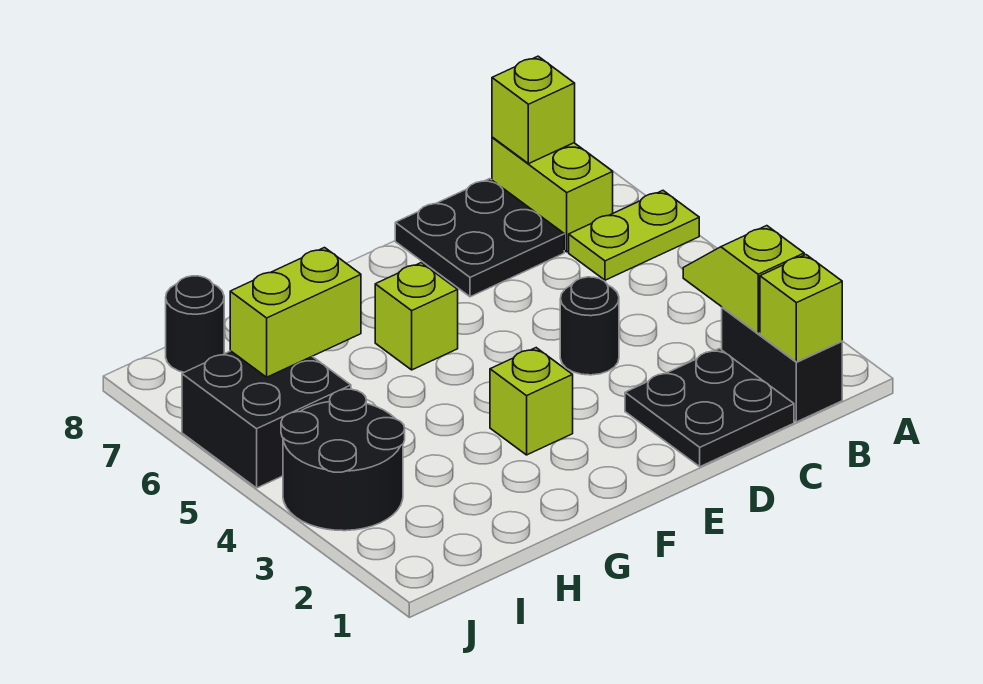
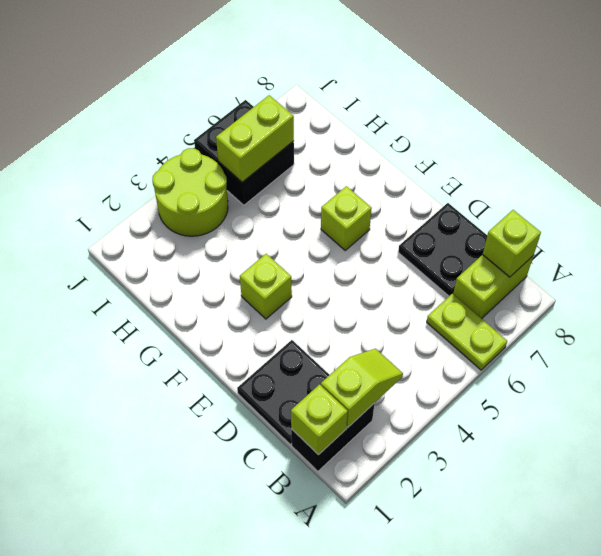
black 1x1 round brick [560,277,619,375] -> none
lime 1x2 brick [230,248,361,377] -> lime 1x2 brick turned to [216,95,294,182]
black 2x2 round brick [281,389,405,531] -> lime 2x2 round brick [152,148,228,236]
black 1x1 round brick [166,276,224,372] -> none

